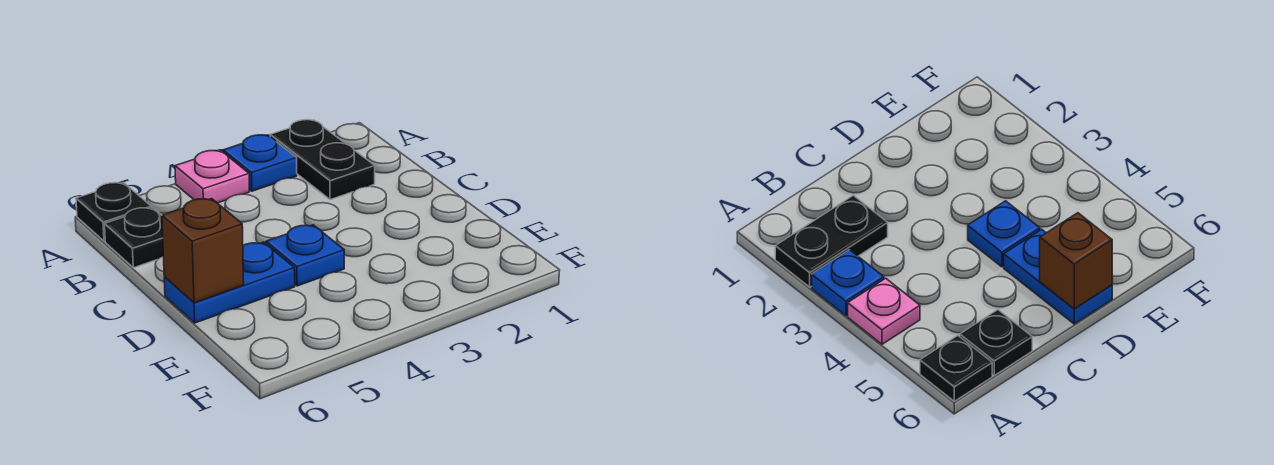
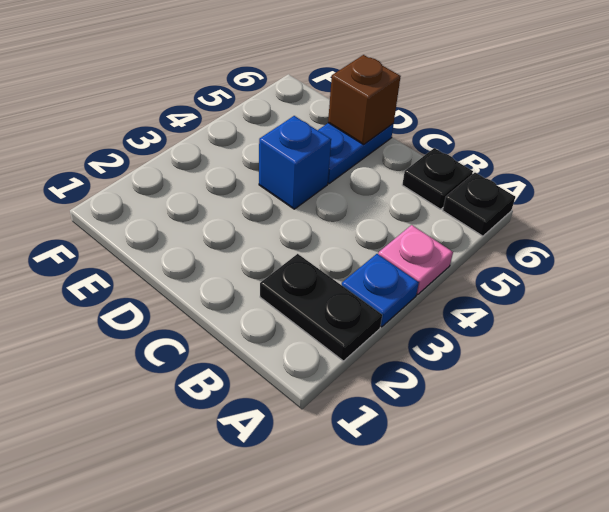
blue 1x1 plate [266,225,344,286] -> blue 1x1 brick [259,116,331,209]

